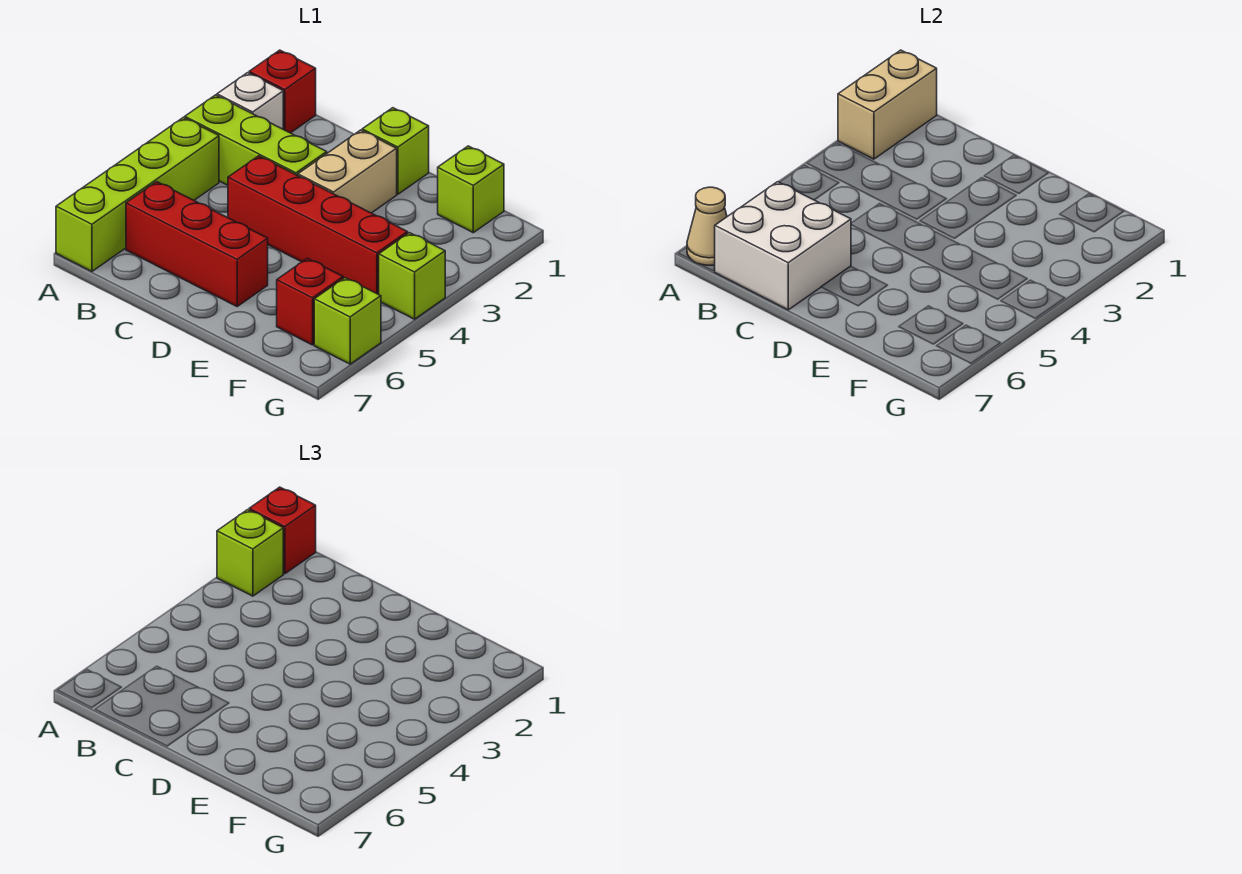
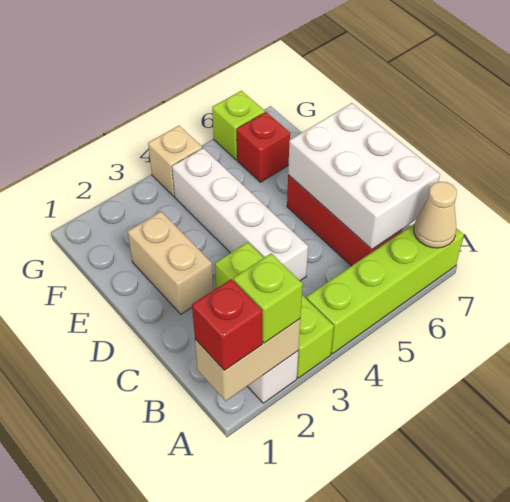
red 1x1 brick [249,50,316,133] -> none
white 2x2 brick [715,182,851,310] -> white 2x3 brick [288,103,440,249]
red 1x4 brick [228,156,408,294] -> white 1x4 brick [172,148,308,281]
lime 1x1 brick [362,108,429,194] -> none
tan 1x2 brick [298,130,397,213] -> tan 1x2 brick turned to [128,212,213,314]
lime 1x1 brick [438,146,504,233] -> none
lime 1x1 brick [379,233,445,319] -> tan 1x1 brick [148,126,202,196]

